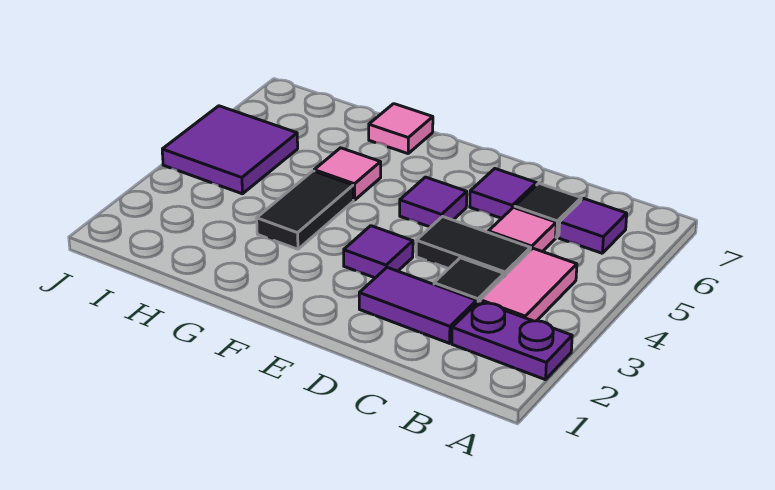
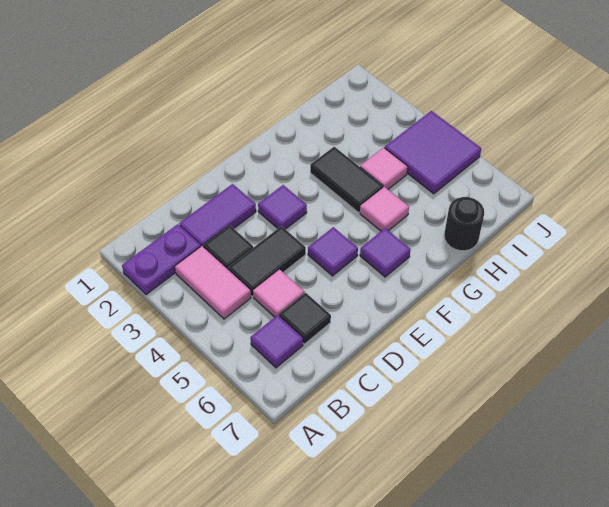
purple 1x1 tile [470,169,537,218] -> purple 1x1 tile moved to [360,228,411,277]
pink 1x1 tile [369,104,433,154] -> pink 1x1 tile moved to [360,147,408,189]
none -> black 1x1 round brick [444,197,484,251]

